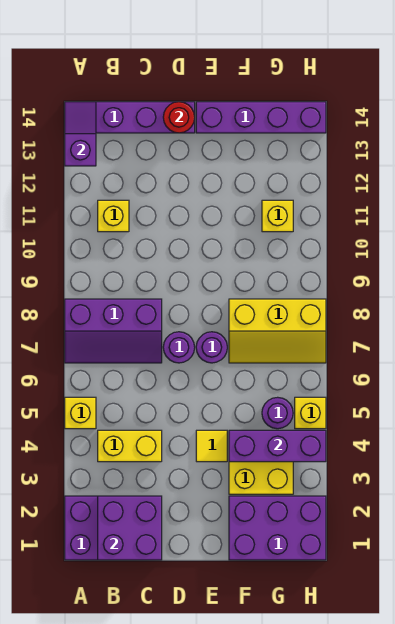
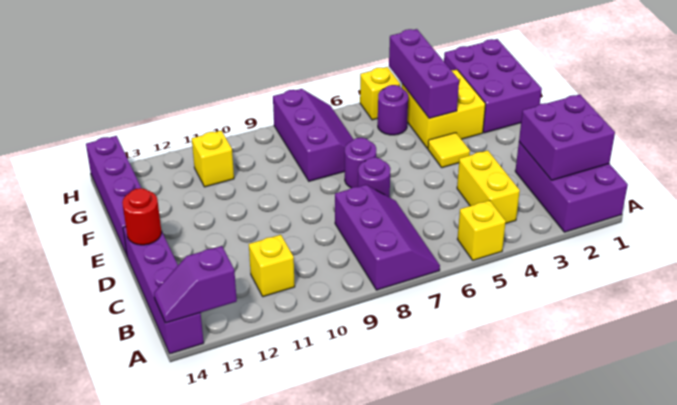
yellow 2x3 slope [229,299,326,363] -> purple 2x3 slope [273,89,353,181]

